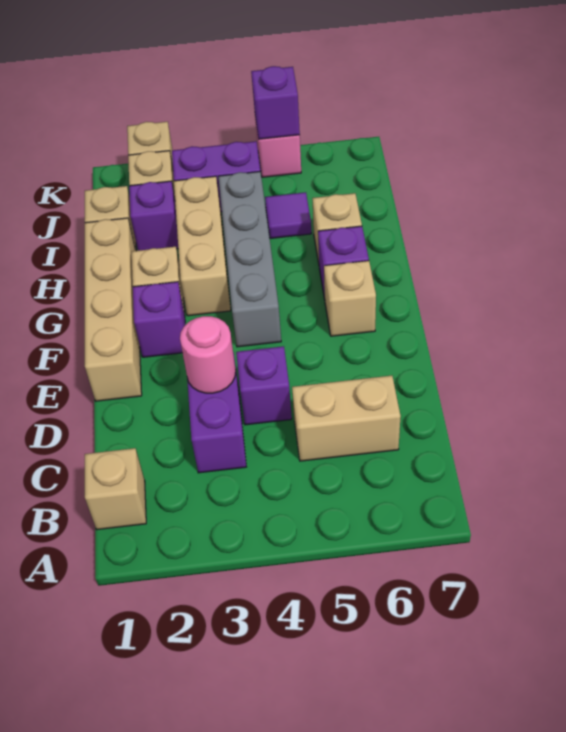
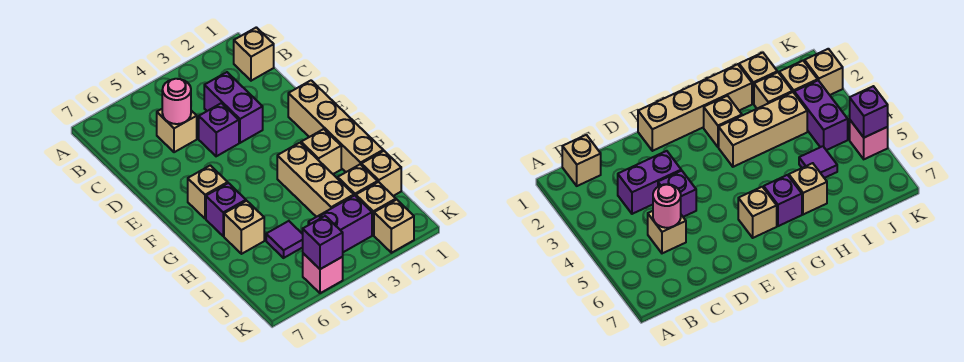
tan 1x2 brick [292,376,401,461] -> tan 1x1 brick [157,109,197,152]
pink 1x1 round brick [180,316,236,393] -> pink 1x1 round brick moved to [162,79,191,124]
purple 1x1 brick [133,282,185,357] -> none
grey 1x4 brick [218,171,281,347] -> none
purple 1x1 brick [129,181,178,251] -> tan 1x1 brick [338,164,378,196]

